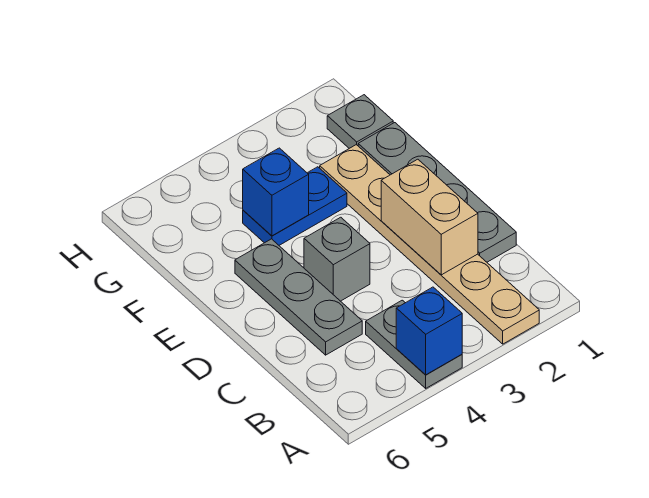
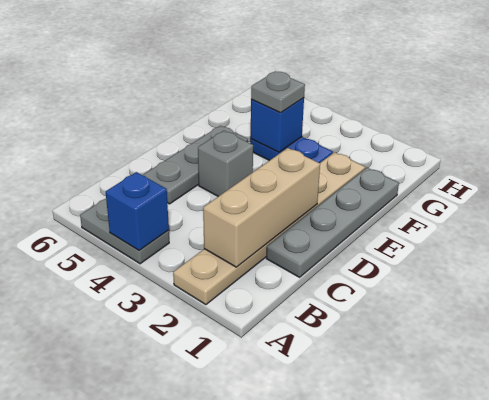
grey 1x2 plate [366,300,462,388] -> grey 1x2 plate turned to [80,199,169,264]
tan 1x2 brick [381,159,478,275] -> tan 1x3 brick [203,148,320,267]
grey 1x1 plate [327,95,393,148] -> grey 1x1 plate moved to [251,71,305,113]

